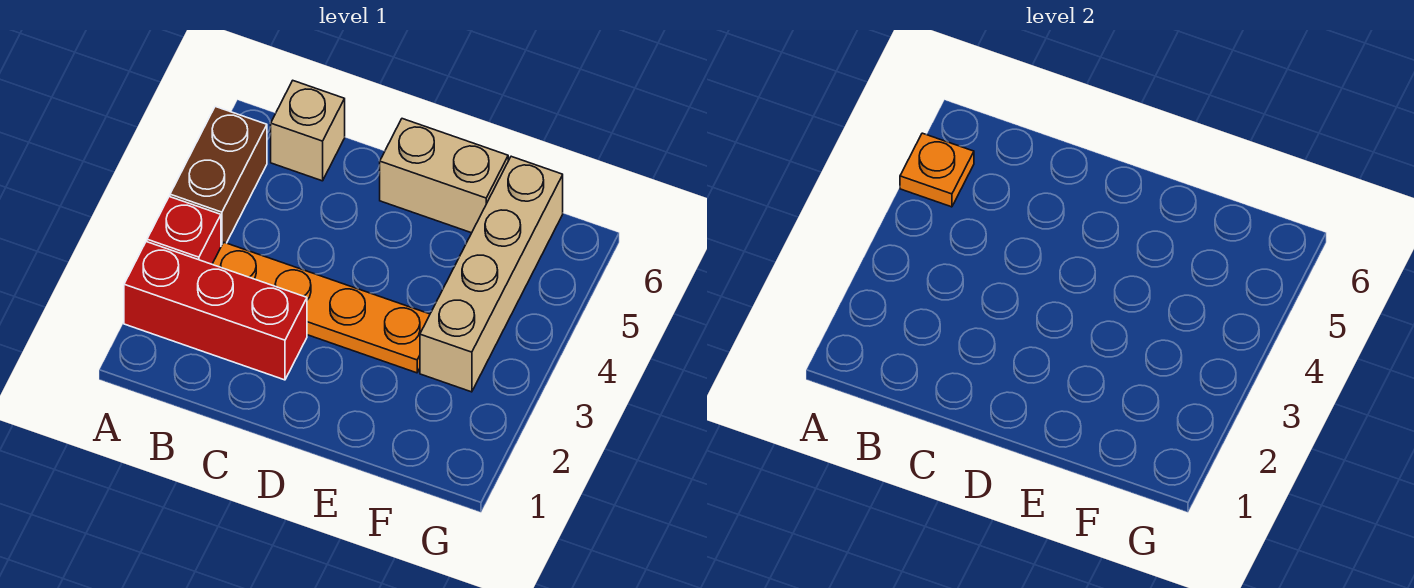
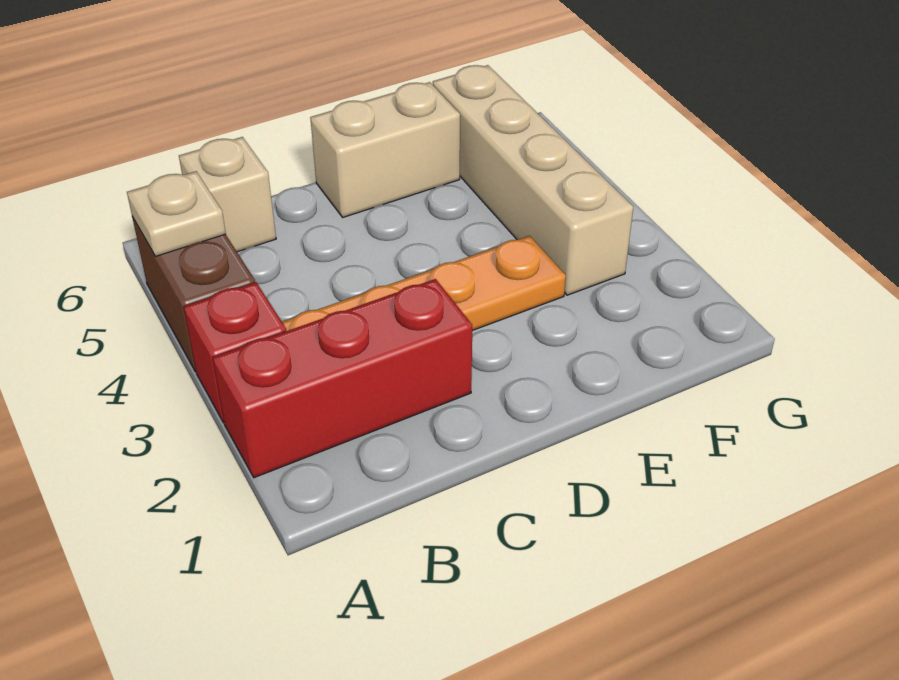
orange 1x1 plate [900,133,974,207] -> tan 1x1 plate [127,171,226,256]

